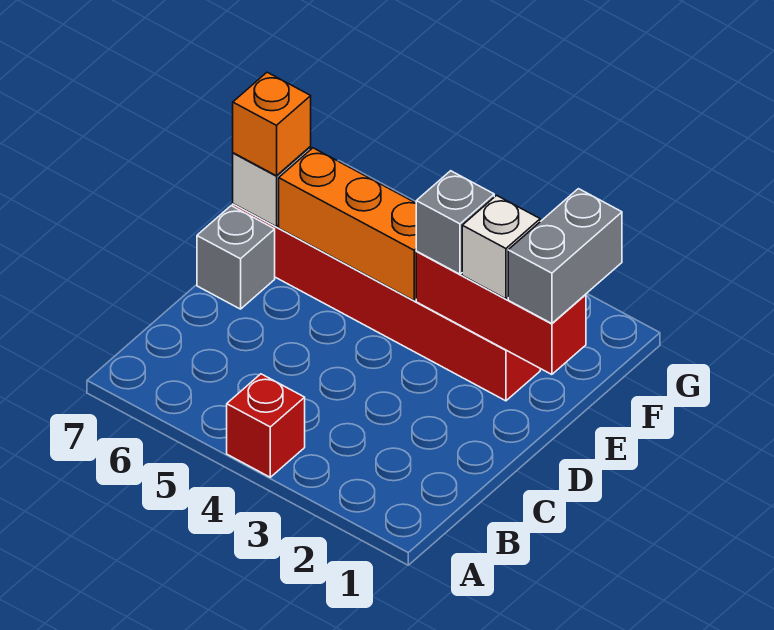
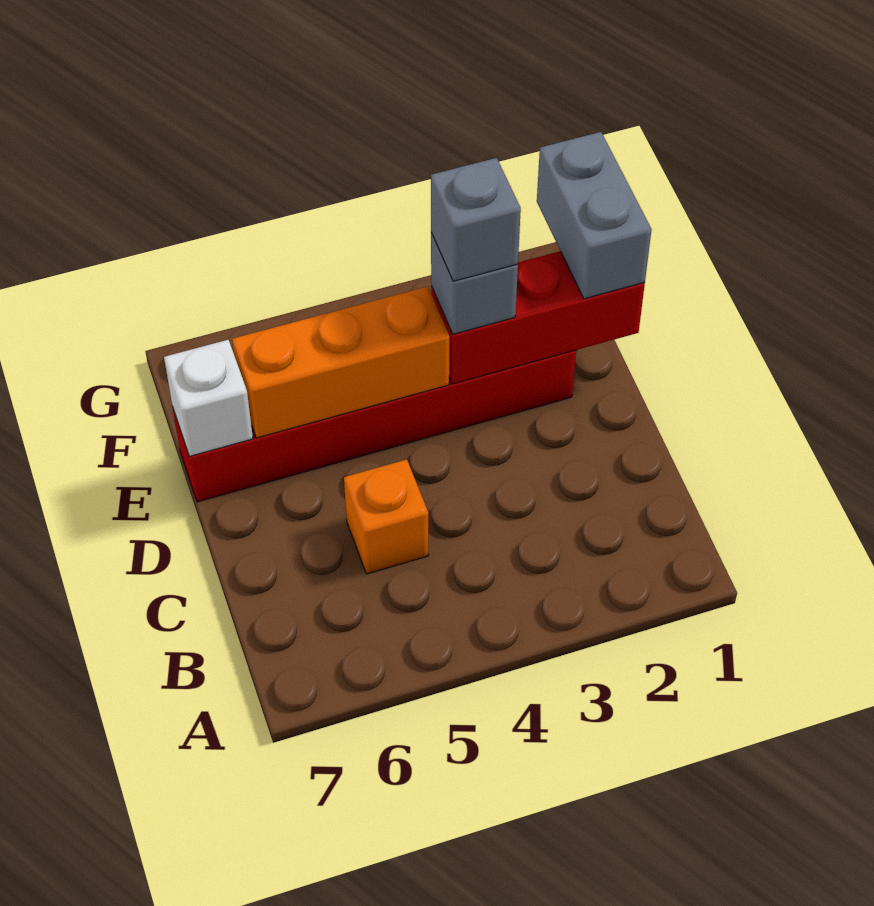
red 1x1 brick [227,374,305,477] -> none
grey 1x1 brick [197,206,275,309] -> grey 1x1 brick moved to [431,158,521,281]
white 1x1 brick [462,195,540,299] -> none
orange 1x1 brick [233,72,311,176] -> orange 1x1 brick moved to [344,459,429,574]

